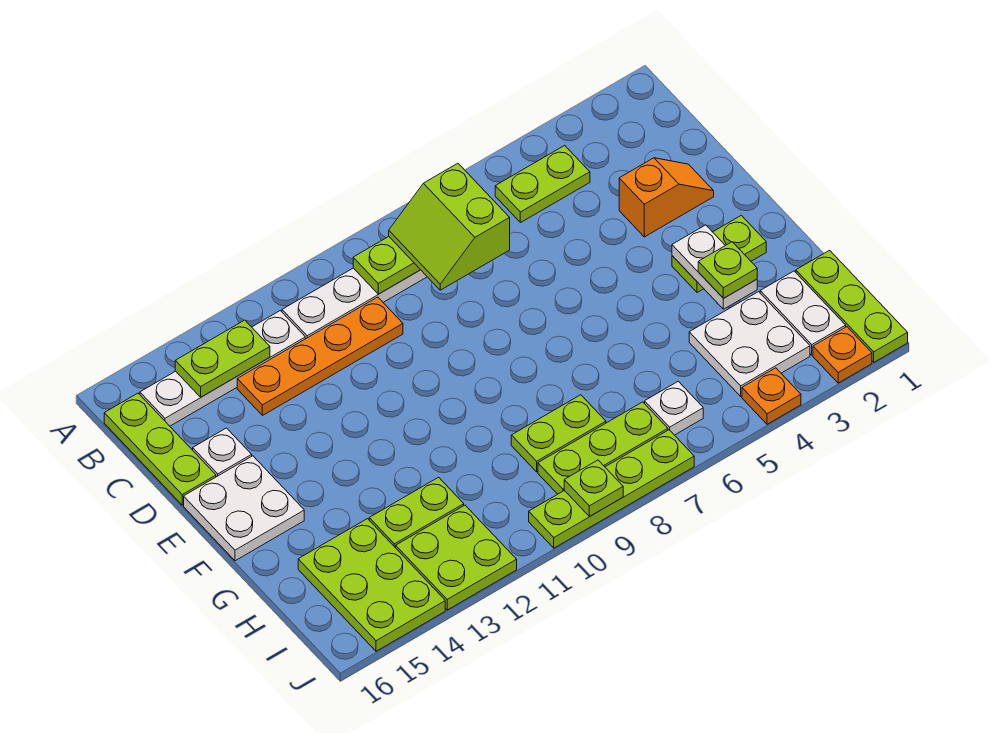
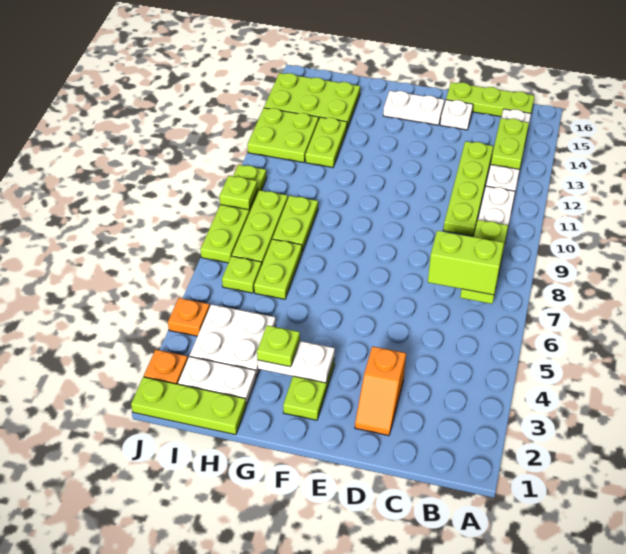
lime 1x2 plate [495,146,590,223] -> lime 1x2 plate moved to [254,239,302,299]
orange 1x4 plate [237,297,403,415] -> lime 1x4 plate [443,141,493,236]
white 2x2 plate [184,456,304,561] -> white 1x2 plate [383,91,444,125]
white 1x1 plate [645,381,703,435] -> lime 1x1 plate [222,256,262,293]

